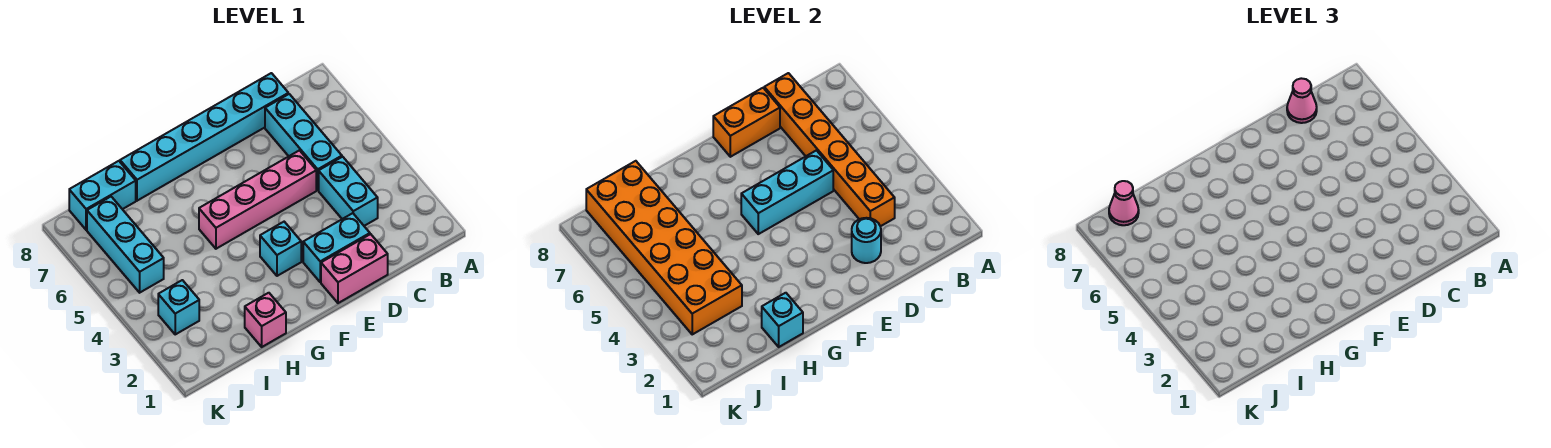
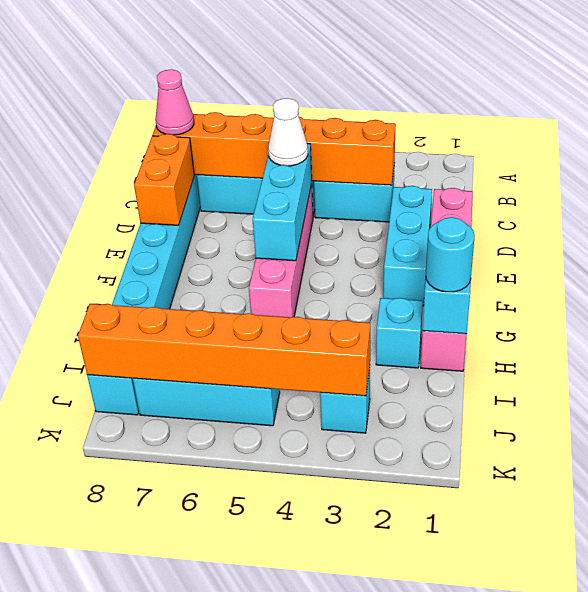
cyan 1x2 brick [303,213,370,282] -> cyan 1x3 brick [383,186,432,306]
cyan 1x1 round brick [852,218,881,263] -> cyan 1x1 round brick moved to [426,217,475,292]
none -> white 1x1 cone [268,98,308,166]
cyan 1x1 brick [260,222,301,276] -> cyan 1x1 brick moved to [376,298,423,368]
orange 2x6 brick [586,161,742,334] -> orange 1x6 brick [78,304,370,396]
pink 1x1 cone [1109,181,1139,225] -> none

